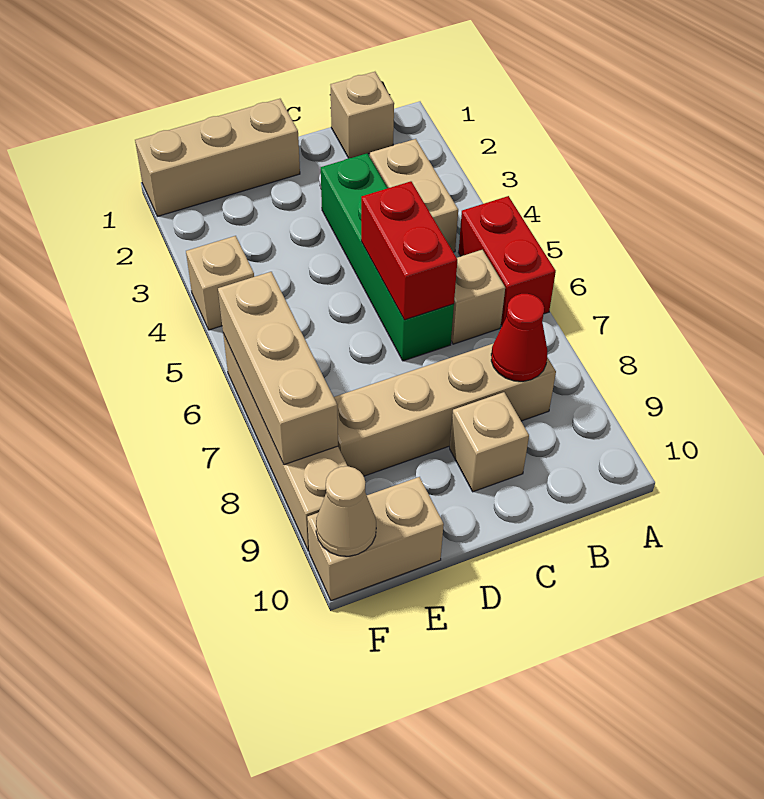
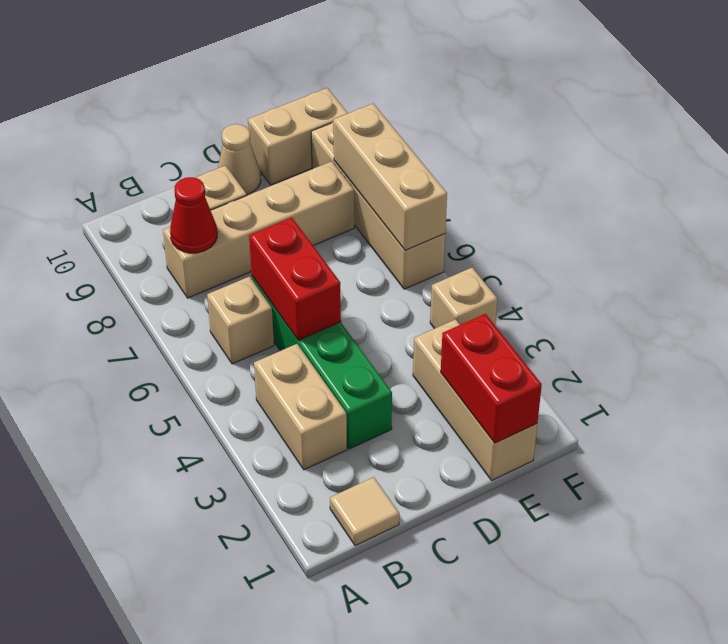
red 1x2 brick [458,196,556,326] -> red 1x2 brick moved to [441,314,542,443]
tan 1x1 brick [331,72,394,158] -> tan 1x1 tile [330,477,399,546]
tan 1x3 brick [135,99,300,216] -> tan 1x3 brick turned to [413,319,537,481]
tan 1x1 cone [316,466,376,556] -> tan 1x1 cone moved to [218,124,261,194]

